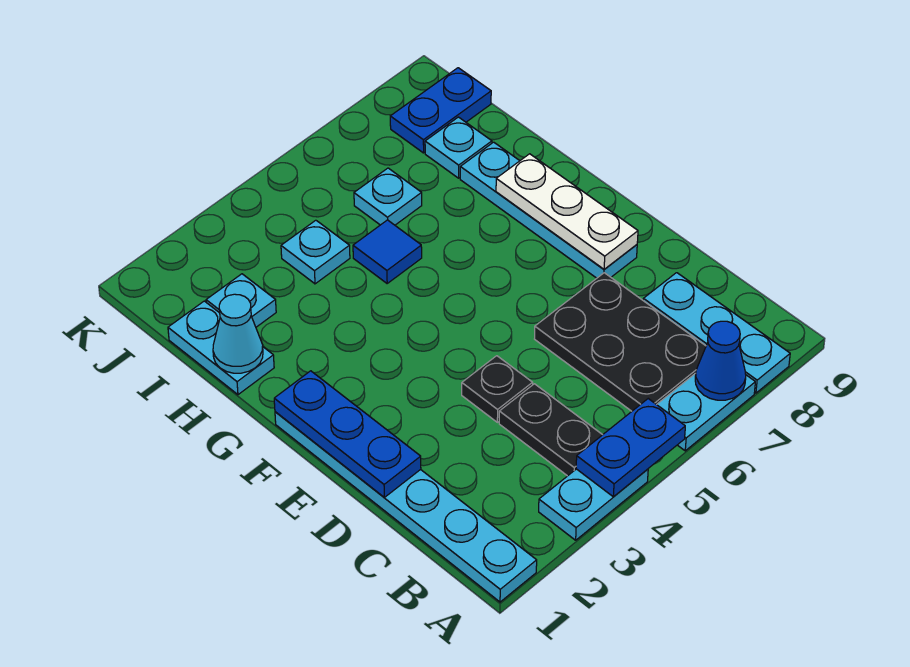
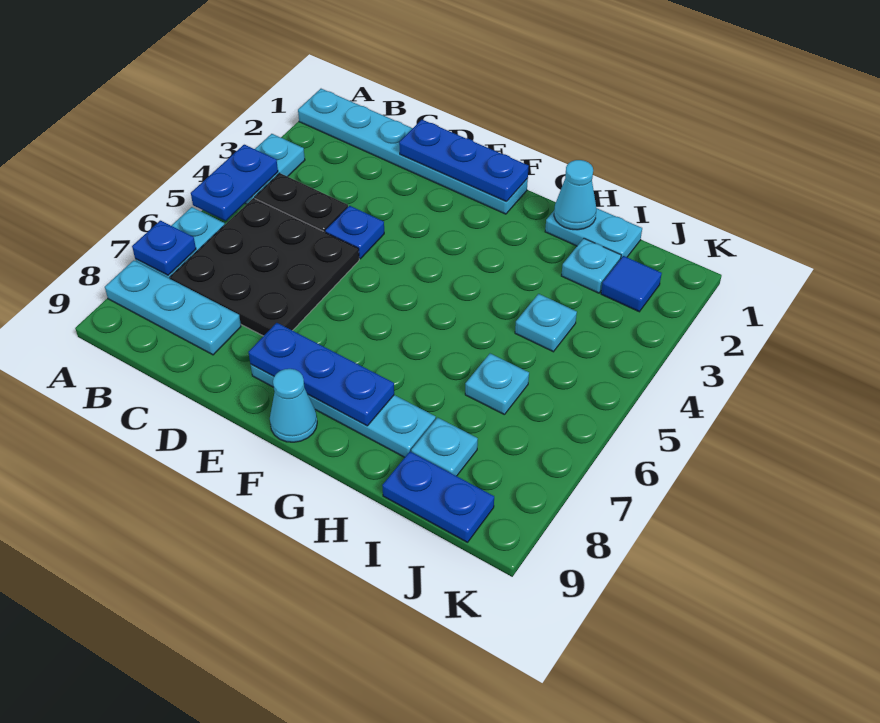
blue 1x1 cone [695,321,746,400] -> blue 1x1 plate [132,221,196,275]
black 2x3 plate [535,273,706,411] -> black 3x3 plate [170,198,359,336]
black 1x1 plate [462,356,533,422] -> blue 1x1 plate [325,206,384,259]
white 1x3 plate [496,154,638,269] -> blue 1x3 plate [249,323,394,426]
none -> cyan 1x1 cone [270,369,317,442]
blue 1x1 tile [353,220,422,283] -> blue 1x1 tile moved to [601,256,662,312]
blue 1x2 plate [390,68,491,153] -> blue 1x2 plate turned to [382,452,494,542]

